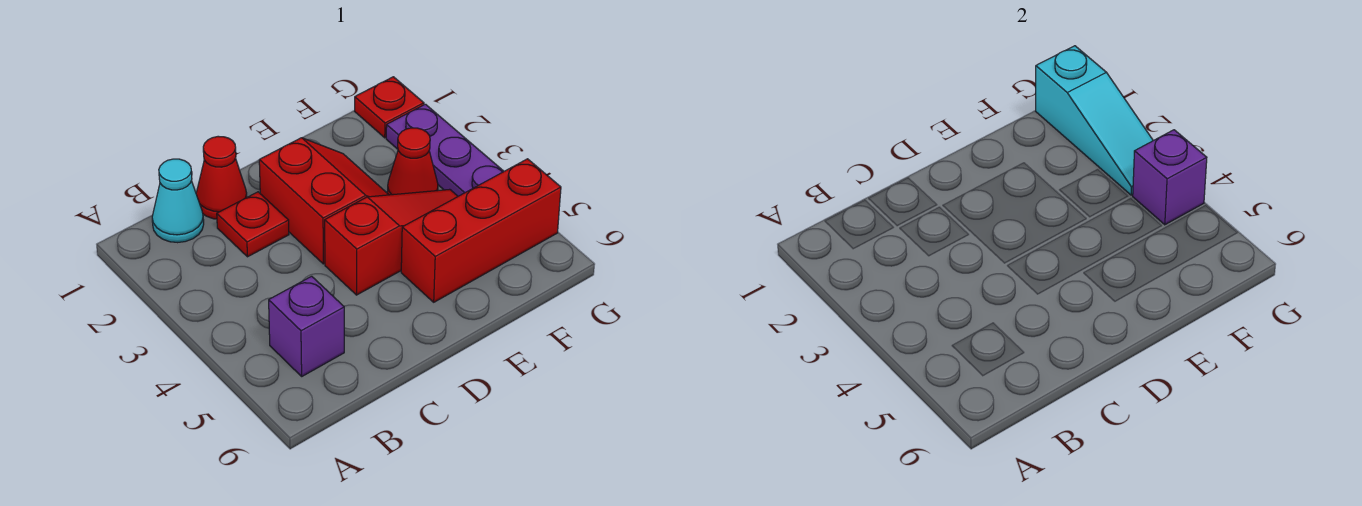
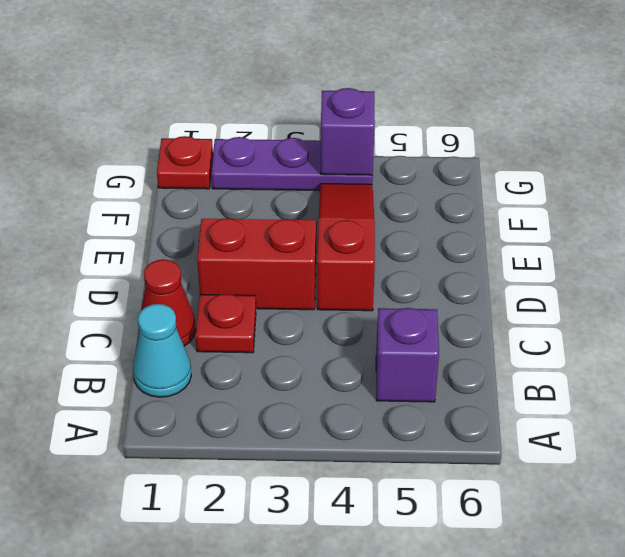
red 1x3 brick [401,159,561,302] -> none
red 1x1 cone [387,128,438,195] -> none
cyan 1x3 slope [1036,46,1153,195] -> none

